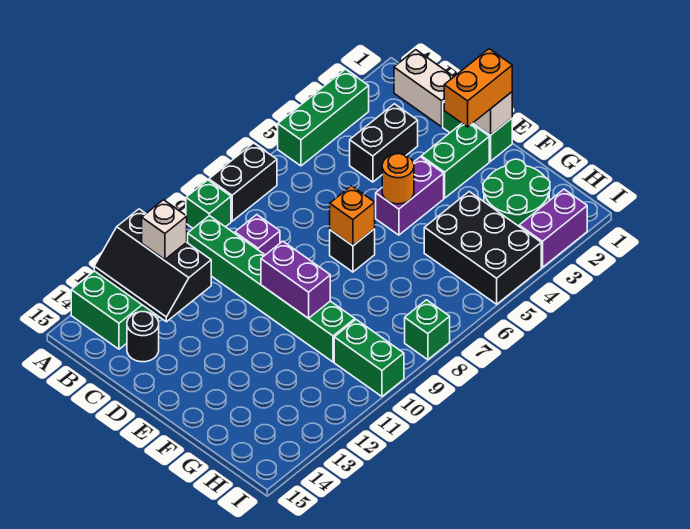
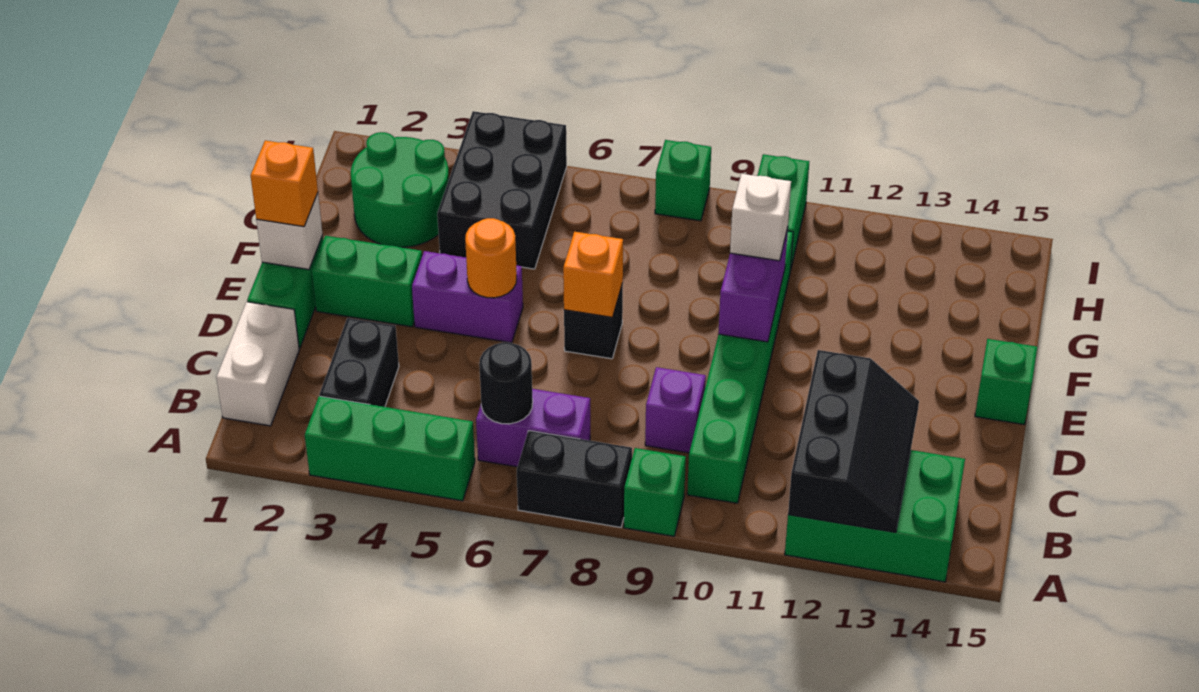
white 1x1 brick [142,200,187,260] -> white 1x1 brick moved to [730,174,791,261]
black 1x2 brick [350,104,418,182] -> black 1x2 brick turned to [319,318,399,407]
black 1x1 round brick [127,312,159,362] -> black 1x1 round brick moved to [479,342,533,424]
orange 1x2 brick [444,49,512,127] -> orange 1x1 brick [251,140,318,227]
none -> green 1x1 brick [975,339,1037,425]
purple 1x2 brick [519,189,587,267] -> purple 1x2 brick moved to [476,389,590,467]

